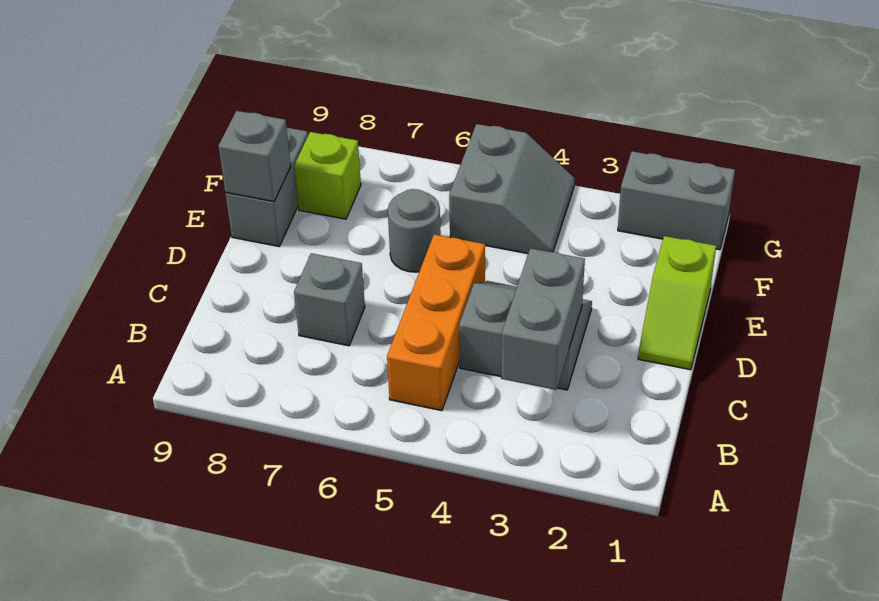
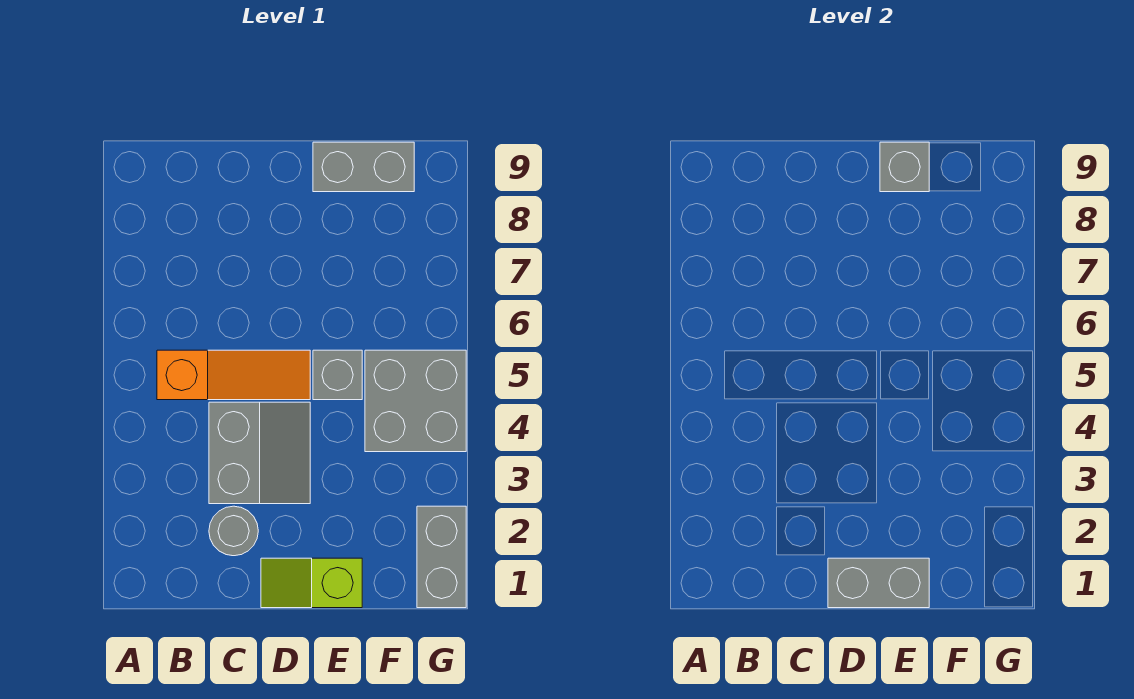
grey 1x2 brick [501,248,585,390] -> grey 1x2 brick moved to [828,558,929,608]
orange 1x3 brick [387,234,485,411] -> orange 1x3 slope [157,350,310,400]
grey 1x1 brick [294,253,365,346] -> grey 1x1 brick moved to [313,350,362,400]
grey 1x1 round brick [388,189,441,272] -> grey 1x1 round brick moved to [209,506,258,556]
grey 2x2 slope [449,124,575,254] -> grey 2x2 brick [365,350,466,452]
lime 1x1 brick [294,132,361,219] -> none

